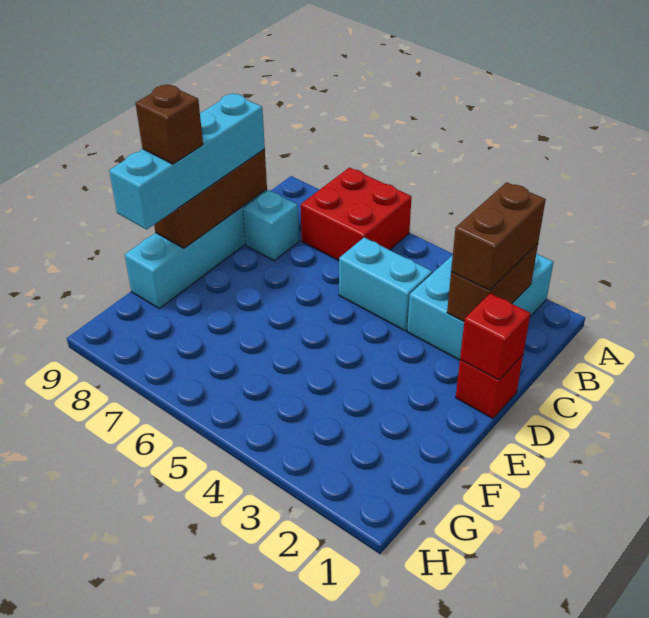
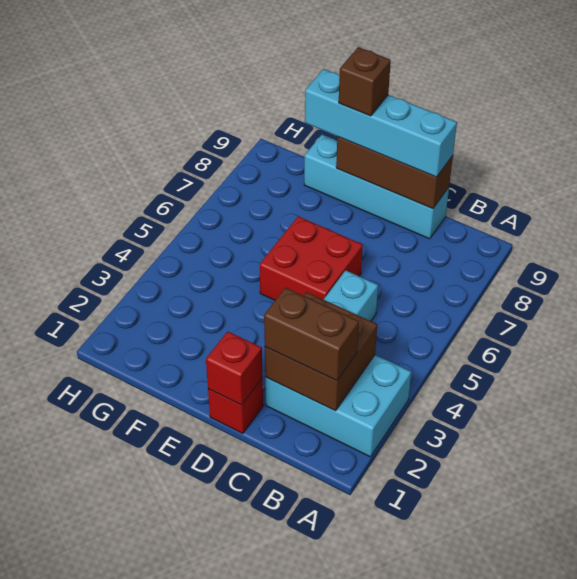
red 2x2 brick [301,168,412,260] -> red 2x2 brick moved to [260,216,363,300]
brown 1x2 brick [447,244,538,322] -> brown 2x2 brick [265,292,377,411]
cyan 1x1 brick [243,190,299,261] -> none

